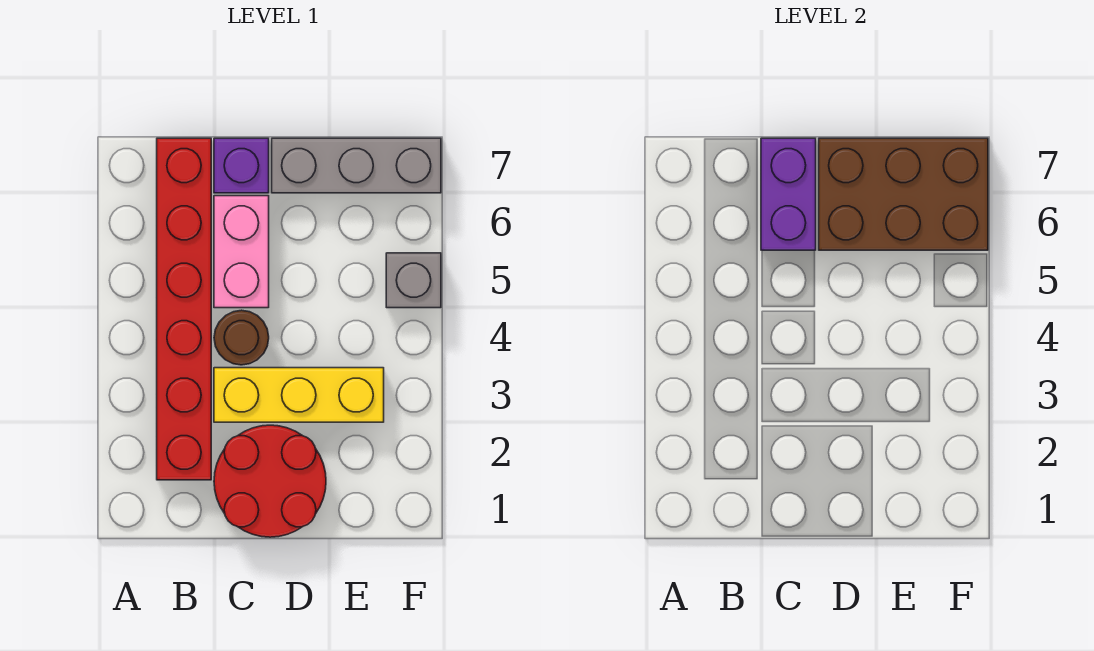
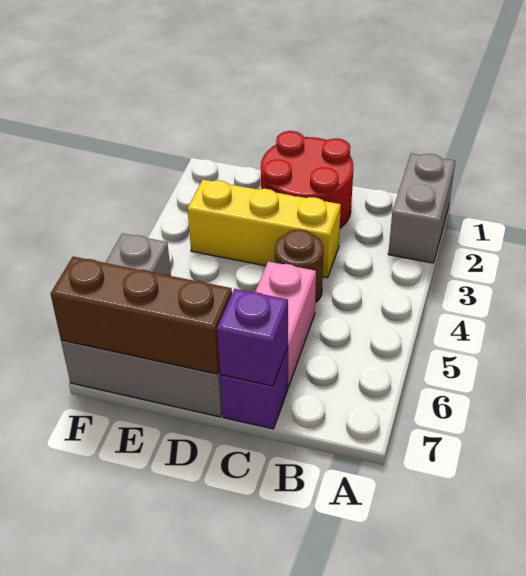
none -> grey 1x2 brick [388,153,455,263]
red 1x6 brick [157,138,211,480] -> none
purple 1x2 brick [761,138,816,250] -> purple 1x1 brick [217,289,288,386]
brown 2x3 brick [819,138,988,250] -> brown 1x3 brick [50,257,232,374]

